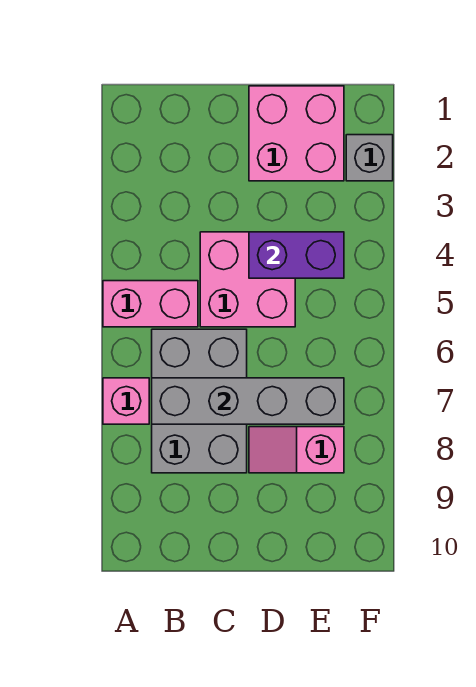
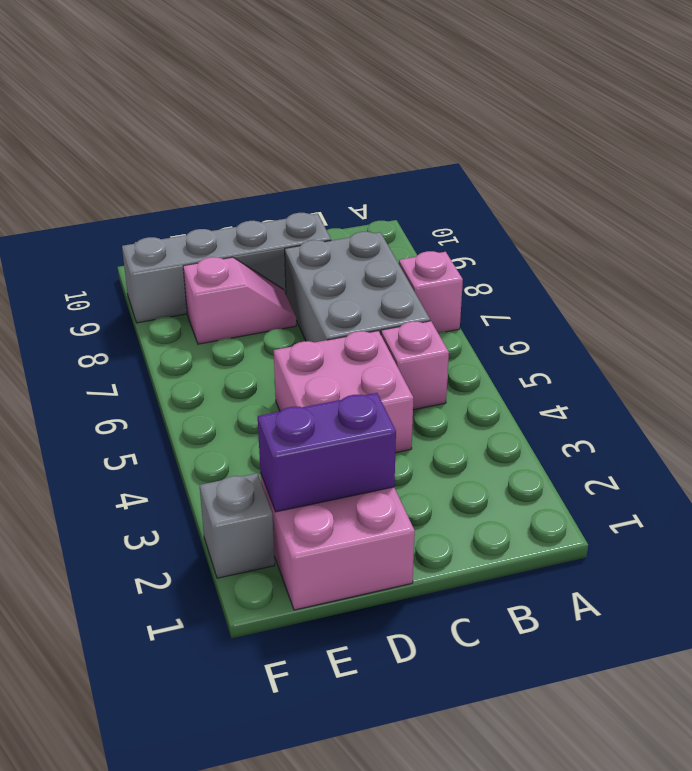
pink 1x2 brick [103,281,198,327] -> pink 1x1 brick [381,321,449,410]
grey 1x4 brick [152,378,344,424] -> grey 1x4 brick moved to [122,213,331,323]
purple 1x2 brick [249,232,344,278] -> purple 1x2 brick moved to [258,393,396,512]

